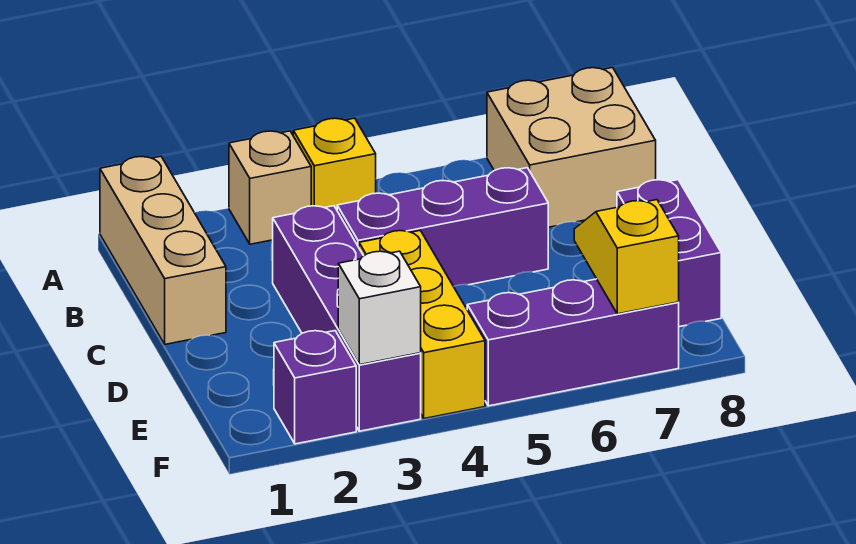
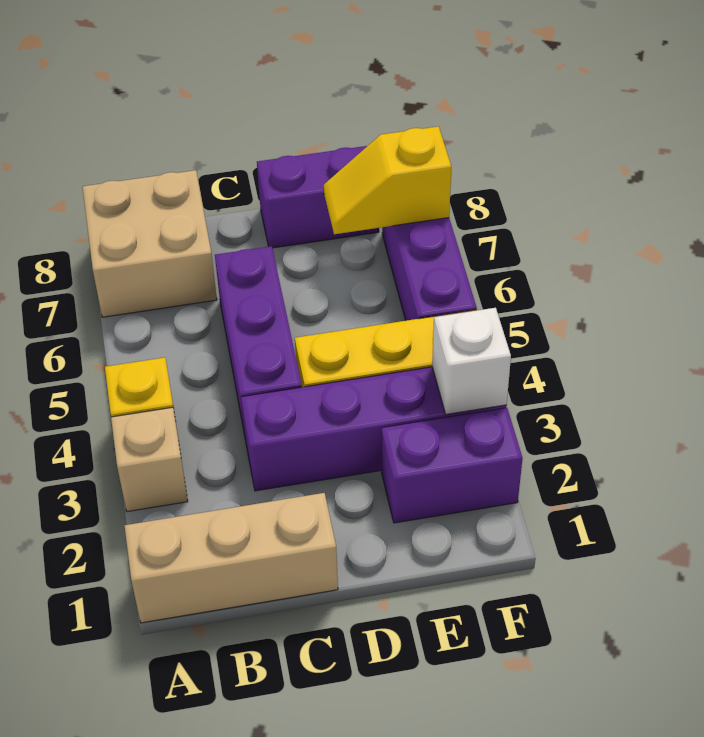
purple 1x1 brick [274,331,356,444] -> purple 1x2 brick [382,408,523,523]

